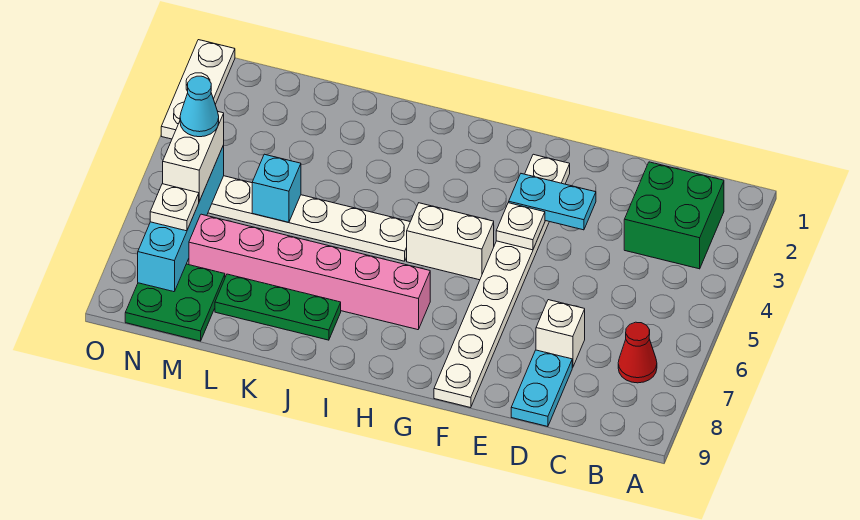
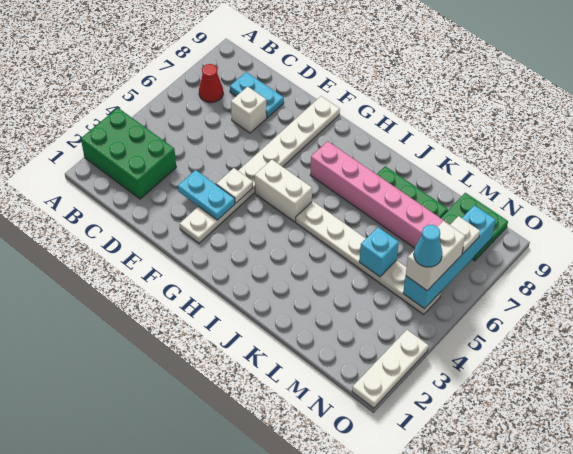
green 2x2 brick [624,162,724,269] -> green 2x3 brick [81,108,176,199]
cyan 1x2 plate [511,350,572,427] -> cyan 1x2 plate turned to [230,72,284,118]

